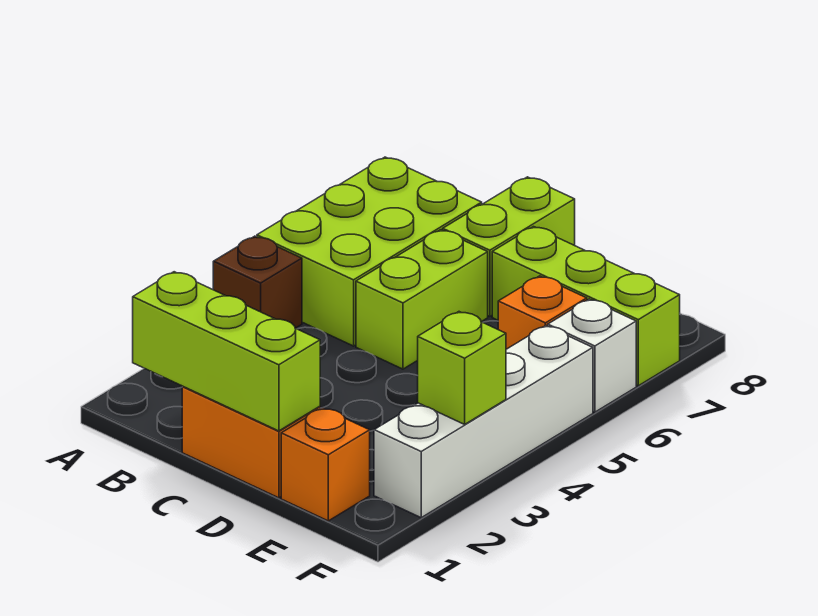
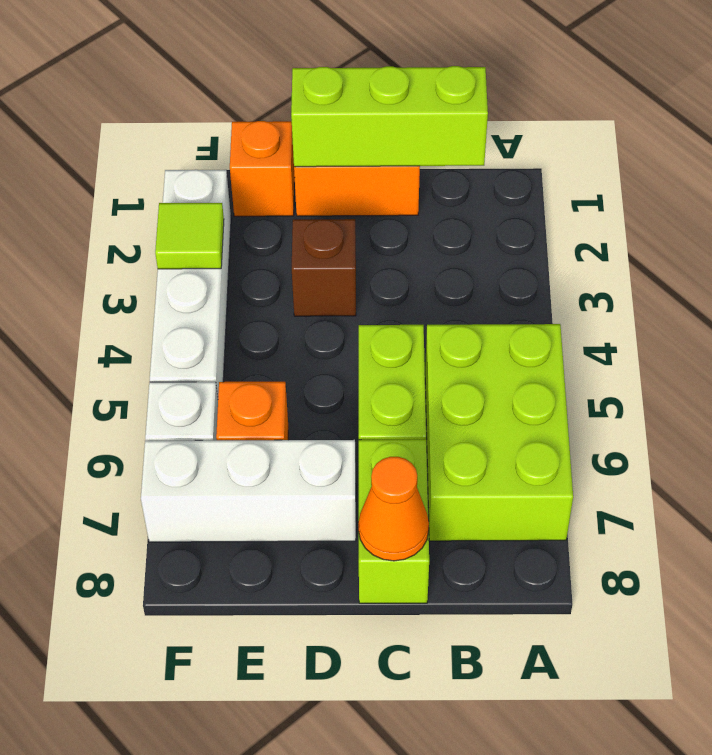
brown 1x1 brick [213,236,302,328] -> brown 1x1 brick moved to [292,219,356,316]
none -> orange 1x1 cone [359,457,429,561]
lime 1x3 brick [492,227,680,386] -> white 1x3 brick [141,440,356,542]
lime 1x1 brick [418,312,506,424] -> lime 1x1 tile [155,203,224,269]

